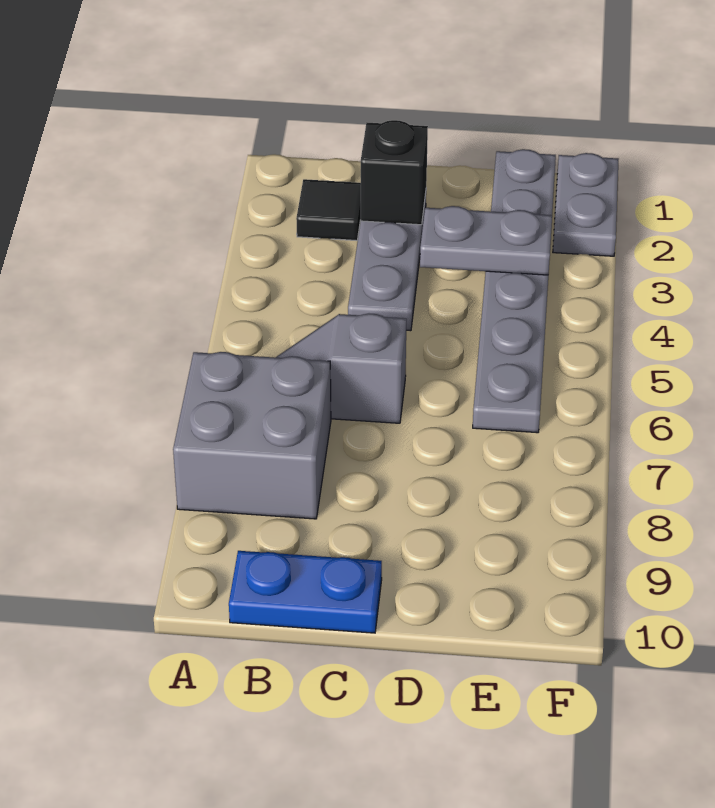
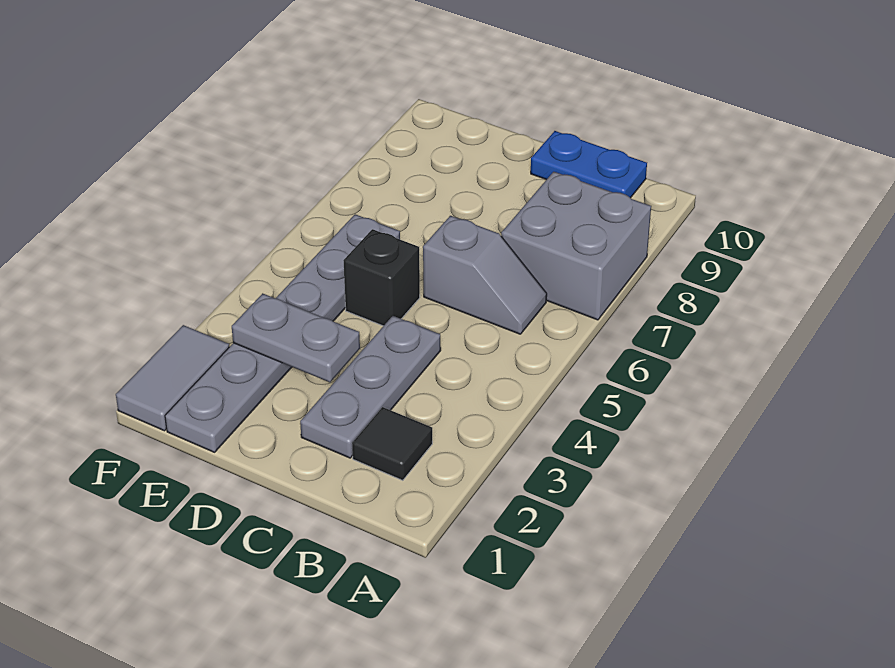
black 1x1 brick [361,120,428,225] -> black 1x1 brick moved to [343,229,420,326]
grey 1x2 plate [553,153,619,256] -> grey 1x2 tile [116,325,229,431]

